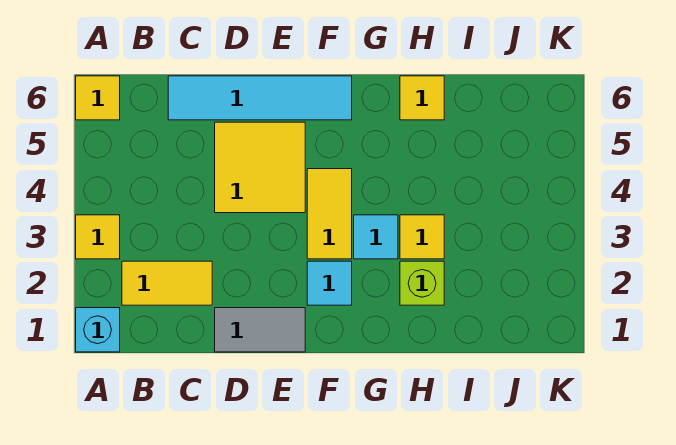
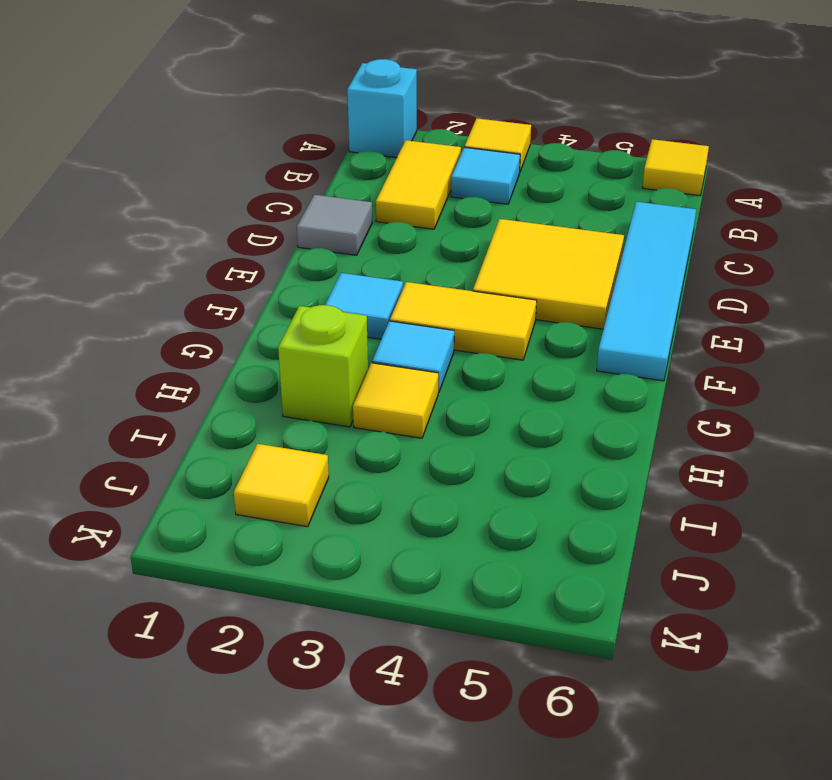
none -> cyan 1x1 tile [451,147,520,204]
grey 1x2 tile [215,308,305,352] -> grey 1x1 tile [297,195,372,255]
yellow 1x1 tile [400,76,444,120] -> yellow 1x1 tile moved to [234,444,329,527]

